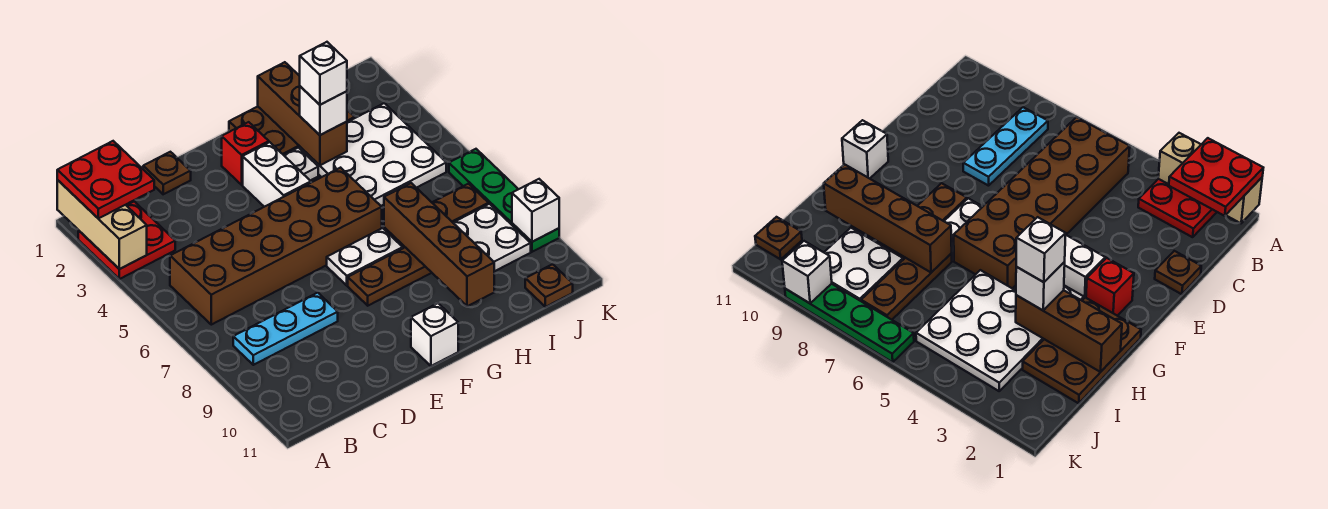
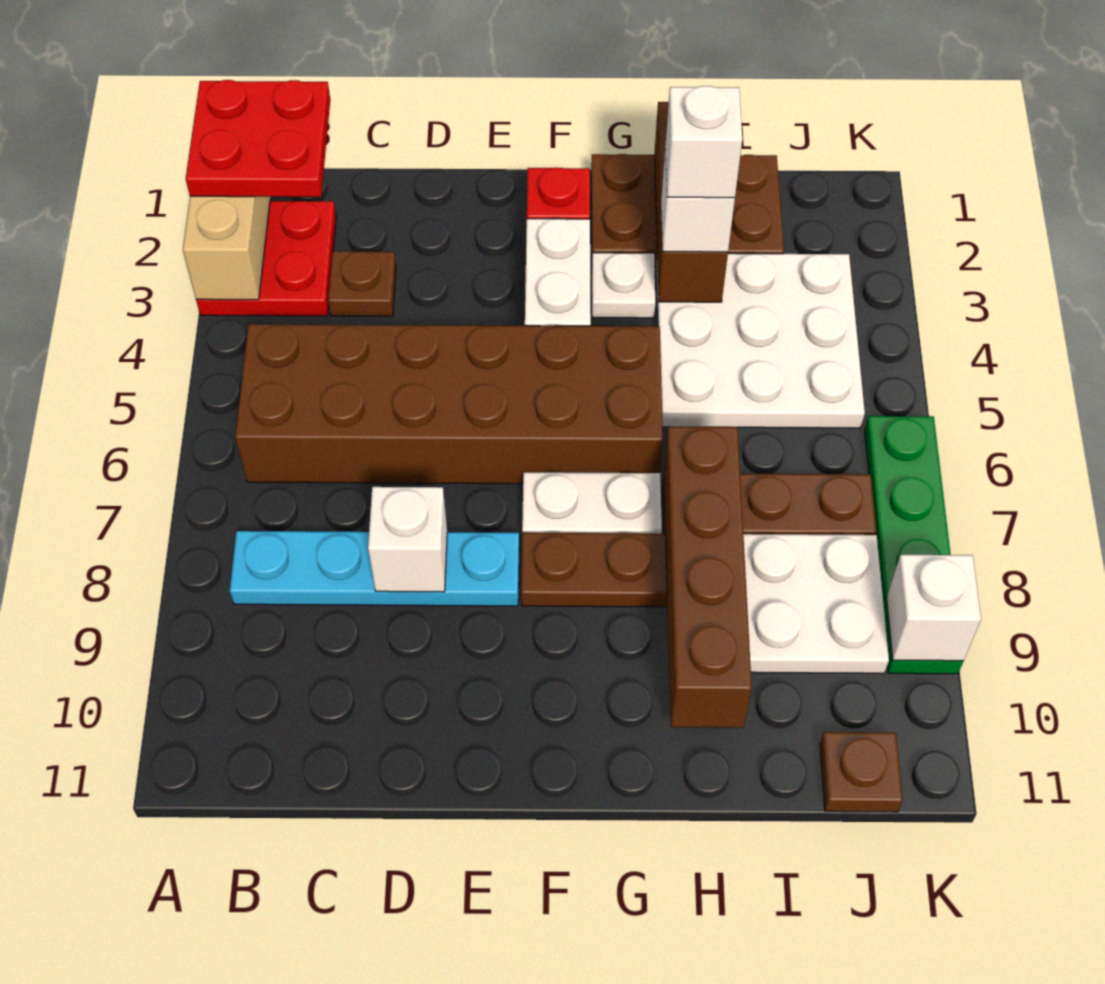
cyan 1x3 plate [233,293,338,365] -> cyan 1x4 plate [230,531,519,606]
brown 1x1 plate [143,152,191,194] -> brown 1x1 plate moved to [328,251,396,316]
white 1x1 brick [411,303,458,366] -> white 1x1 brick moved to [368,487,447,592]

